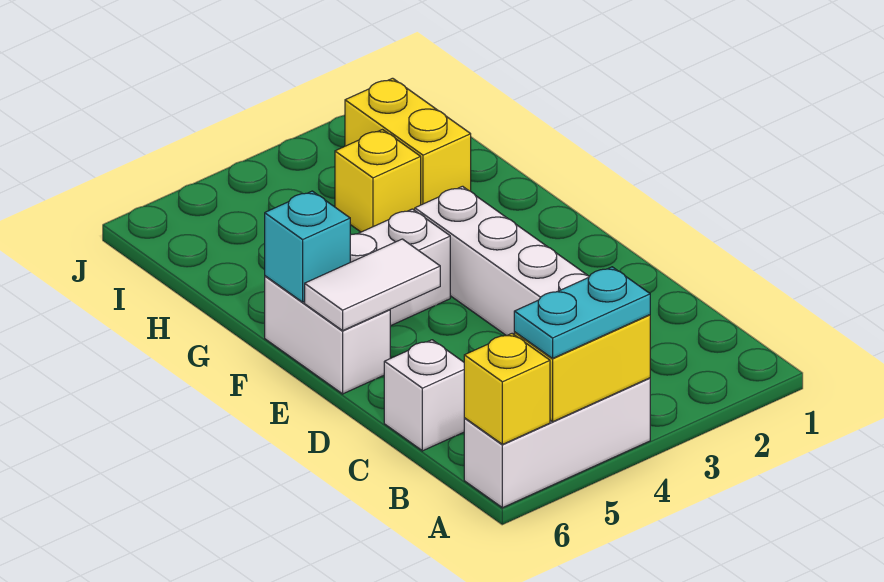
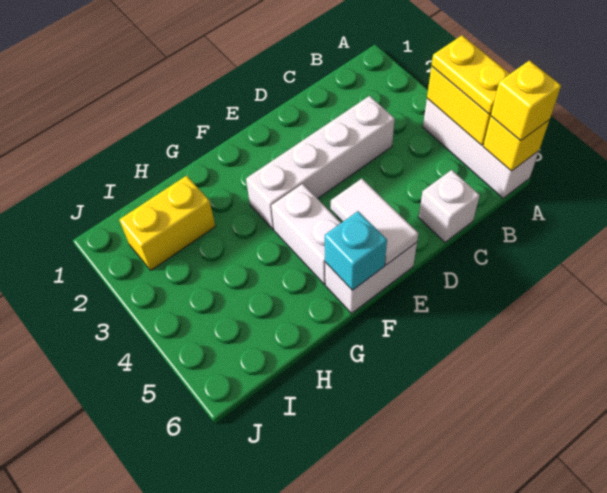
cyan 1x2 plate [514,267,650,358] -> yellow 1x2 plate [432,35,510,114]
yellow 1x1 brick [335,130,421,232] -> yellow 1x1 brick moved to [491,60,561,141]

